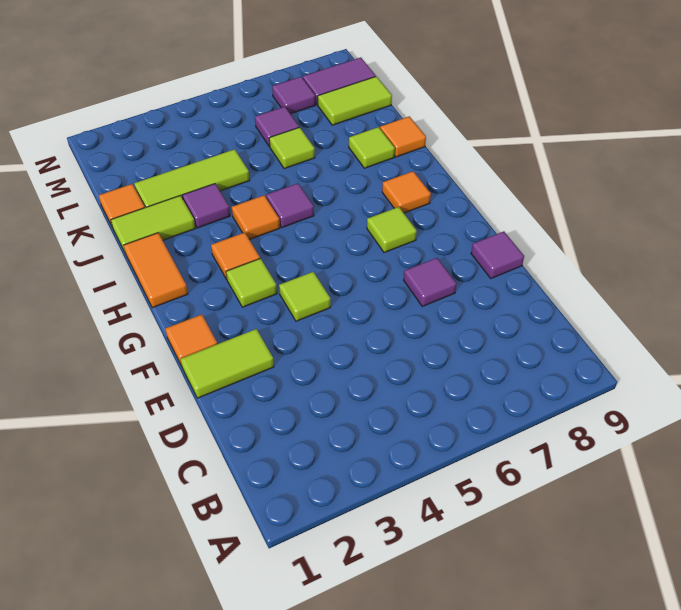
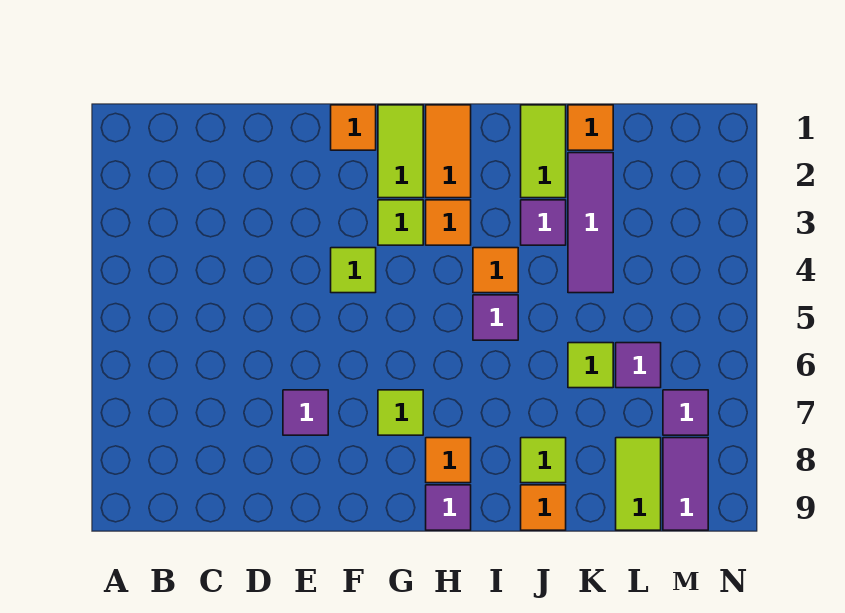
lime 1x2 tile [181,329,274,398] -> lime 1x2 tile moved to [378,105,423,198]
purple 1x1 tile [471,231,524,278] -> purple 1x1 tile moved to [426,485,471,530]
orange 1x2 tile [124,233,188,308] -> orange 1x2 tile turned to [426,105,471,198]
lime 1x3 tile [134,149,250,208] -> purple 1x3 tile [568,153,613,293]

